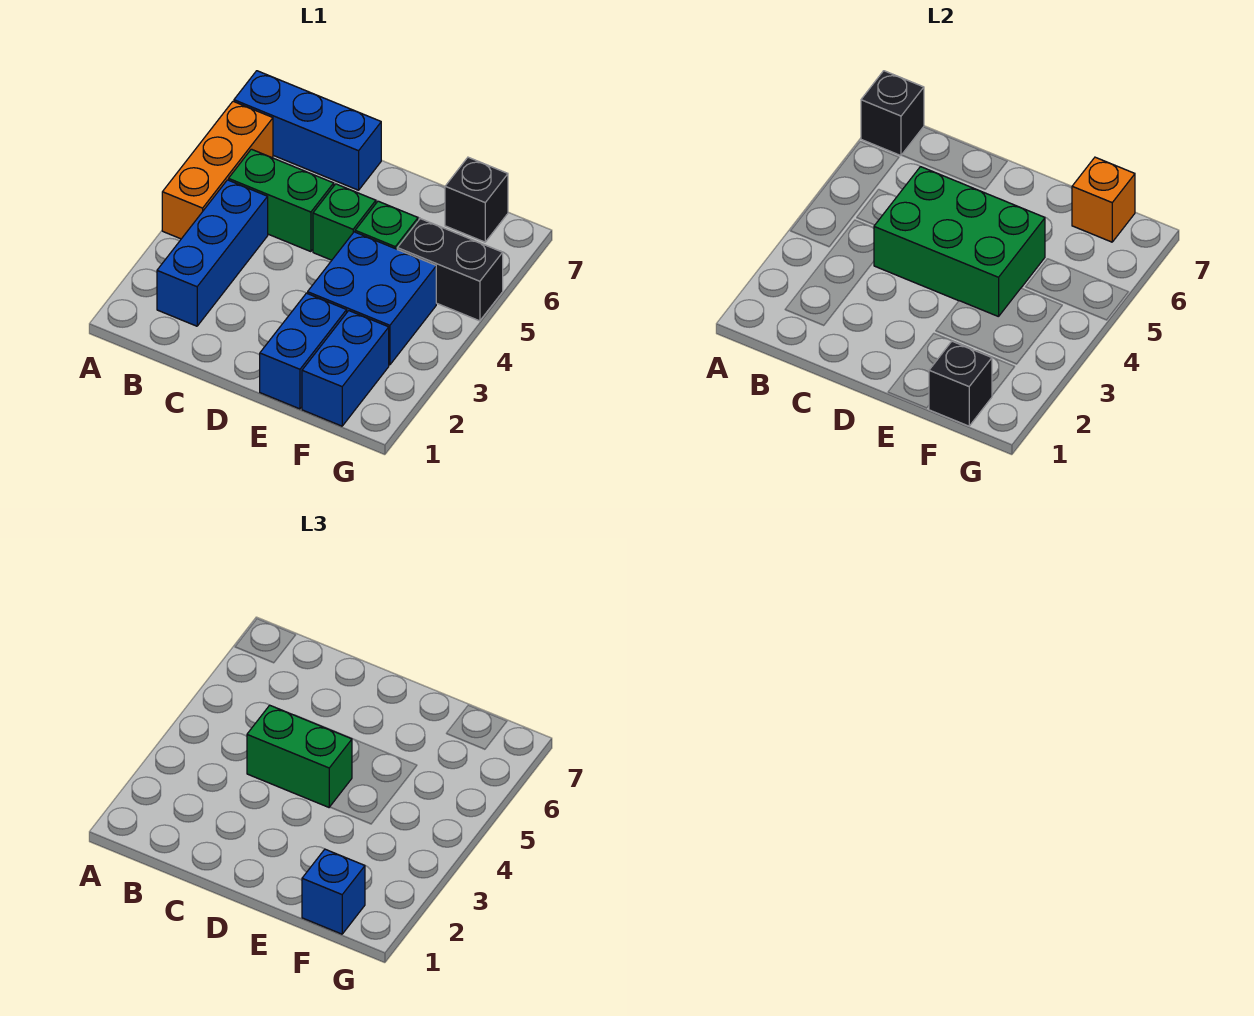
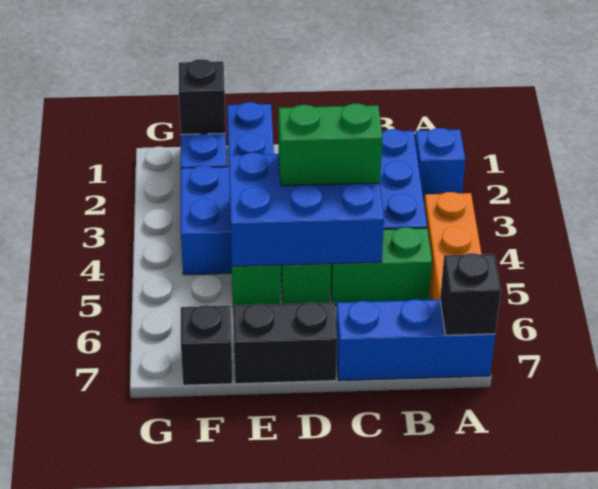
green 2x3 brick [874,167,1045,317] -> blue 2x3 brick [229,153,384,267]
blue 1x1 brick [302,849,365,934] -> blue 1x1 brick moved to [415,128,465,201]
black 1x2 brick [397,219,503,321] -> black 1x2 brick moved to [233,302,337,384]
orange 1x1 brick [1072,157,1135,242] -> none

